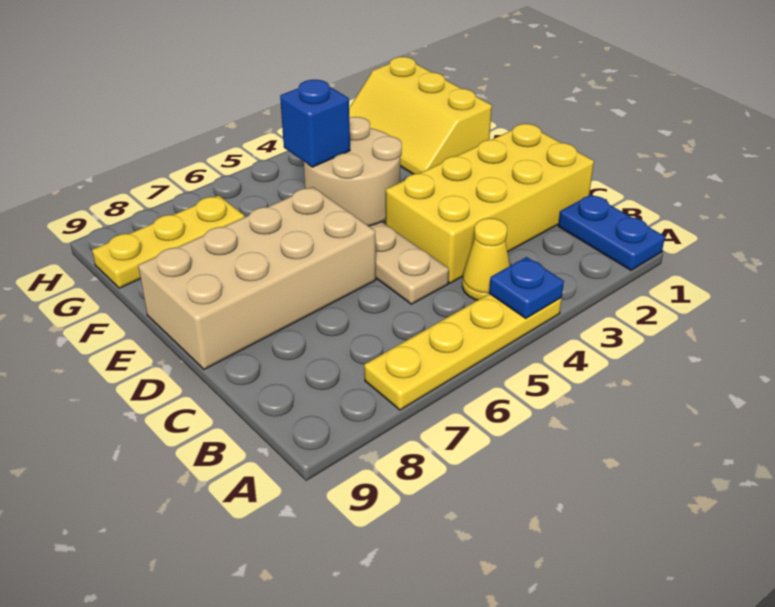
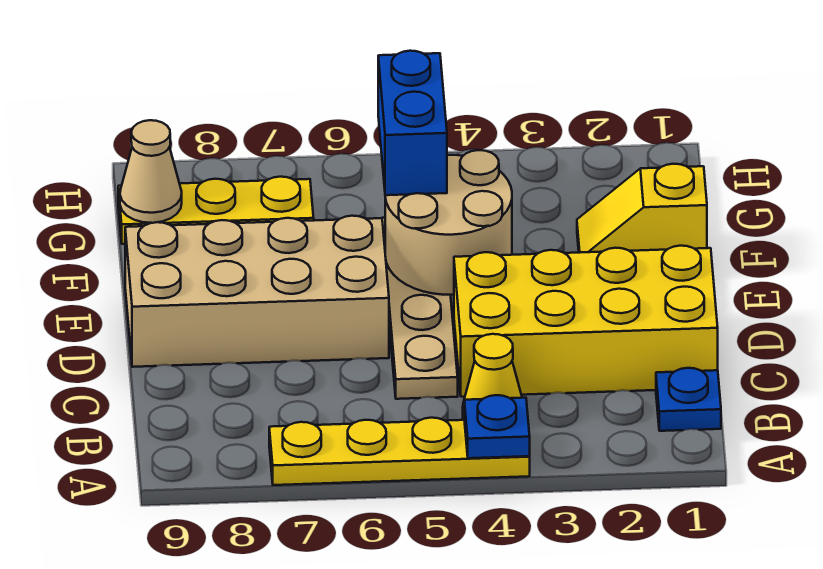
blue 1x2 plate [558,194,665,270] -> blue 1x1 plate [656,368,721,431]
yellow 2x3 slope [349,57,492,174] -> yellow 1x2 slope [577,164,707,253]
blue 1x1 brick [280,80,350,167] -> blue 1x2 brick [378,51,447,195]
none -> tan 1x1 cone [120,120,182,223]

